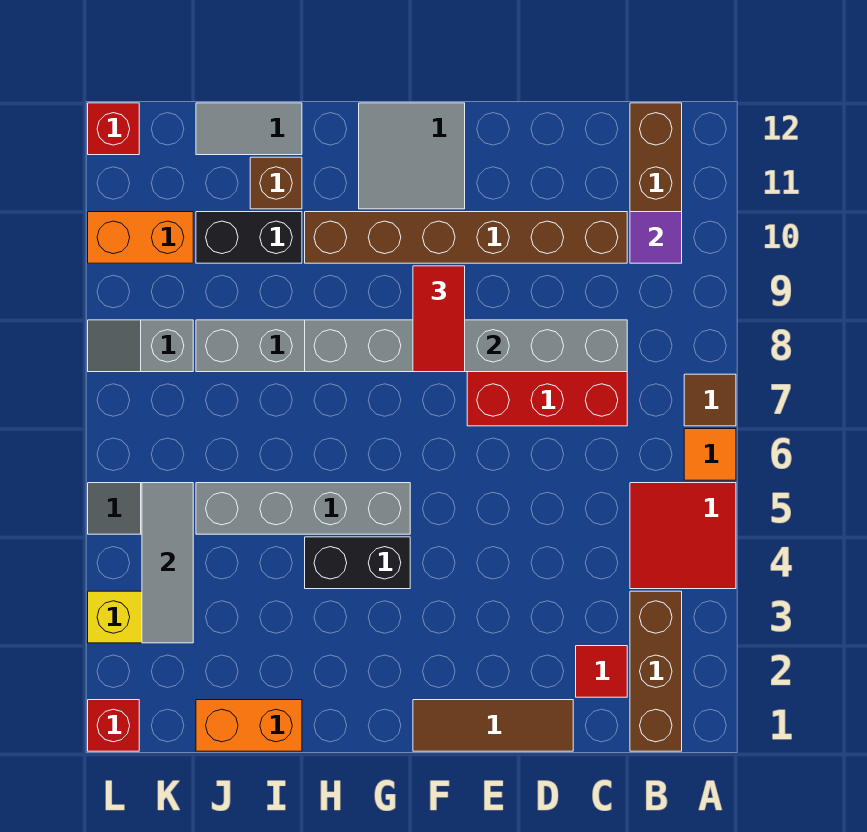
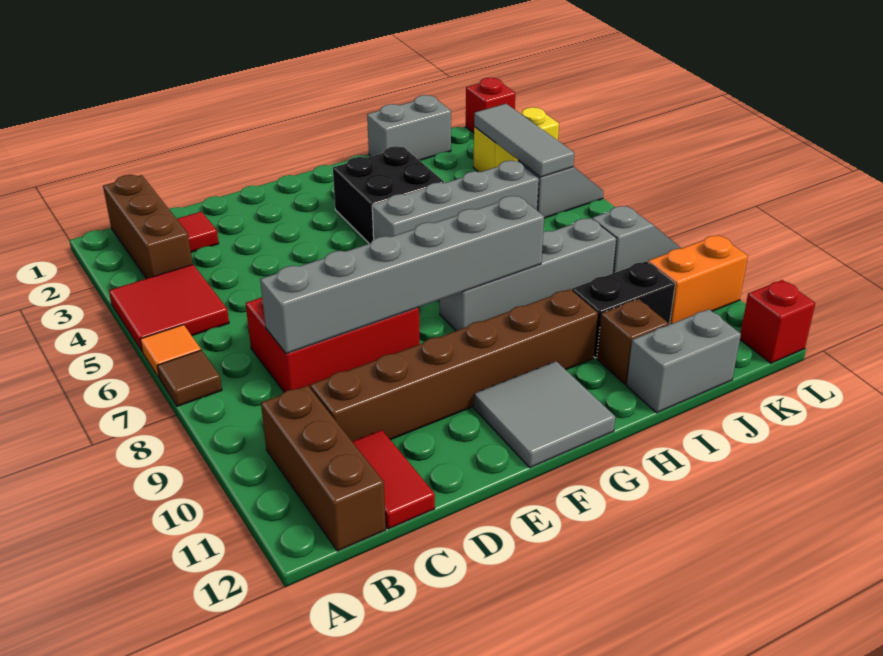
purple 1x1 tile [630,212,682,263] -> none
brown 1x3 tile [413,700,573,751] -> none
red 1x2 tile [413,266,465,372] -> red 1x2 tile moved to [352,430,435,529]
black 1x2 brick [305,537,410,589] -> black 2x2 brick [333,146,444,244]
orange 1x2 brick [196,700,302,751] -> grey 1x2 brick [367,95,451,160]
grey 1x2 tile [196,103,302,155] -> grey 1x2 brick [627,309,741,413]

